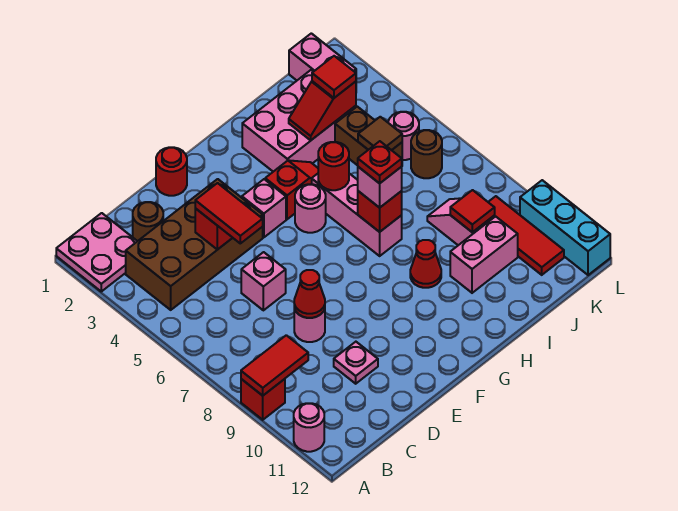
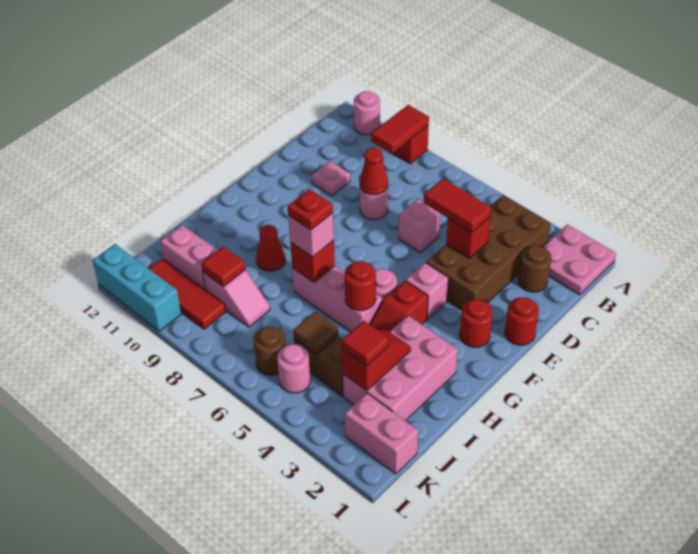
none -> red 1x1 round brick [460,299,493,347]
pink 1x2 brick [450,216,518,293] -> pink 1x2 brick turned to [160,225,218,289]

